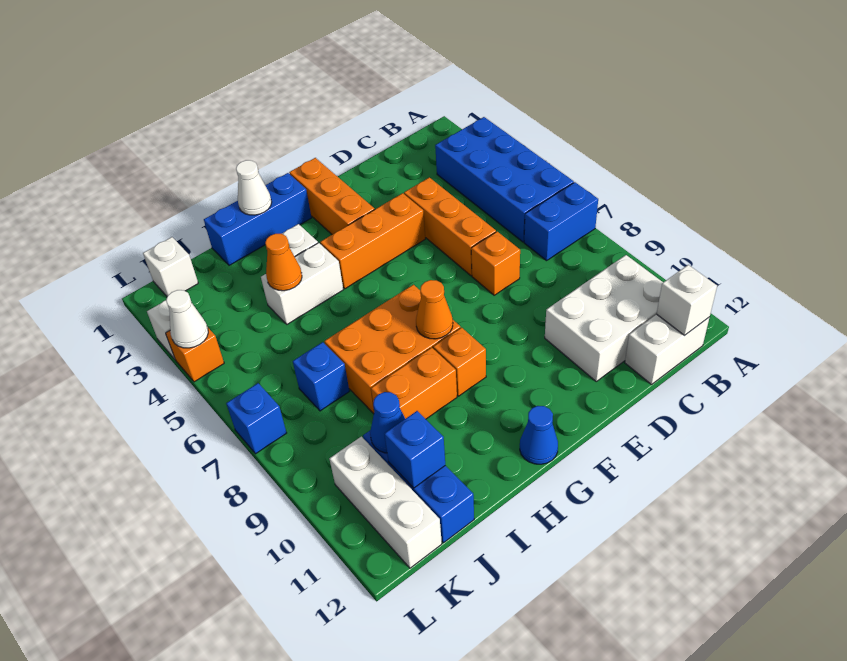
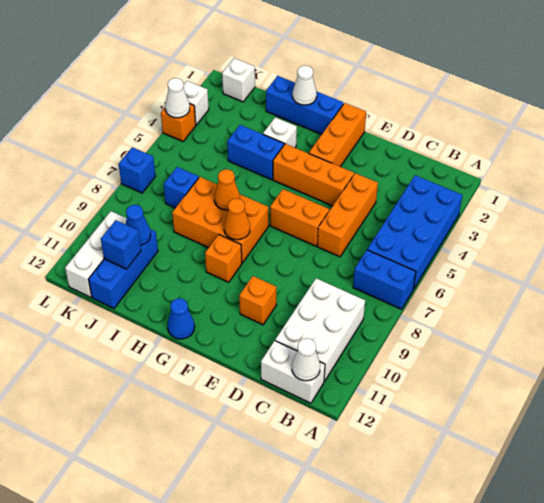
white 2x3 brick [545,255,663,381] -> white 2x3 brick turned to [275,278,365,381]
white 1x1 brick [657,265,717,336] -> white 1x1 cone [292,338,320,381]
orange 1x1 brick [471,232,520,295] -> orange 1x1 brick moved to [239,276,276,325]
white 1x2 brick [261,243,343,324] -> blue 1x2 brick [227,125,284,180]
orange 1x2 brick [371,347,457,419] -> orange 1x2 brick moved to [270,189,329,246]
orange 1x1 cone [265,234,302,291] -> orange 1x1 cone moved to [214,169,240,210]

